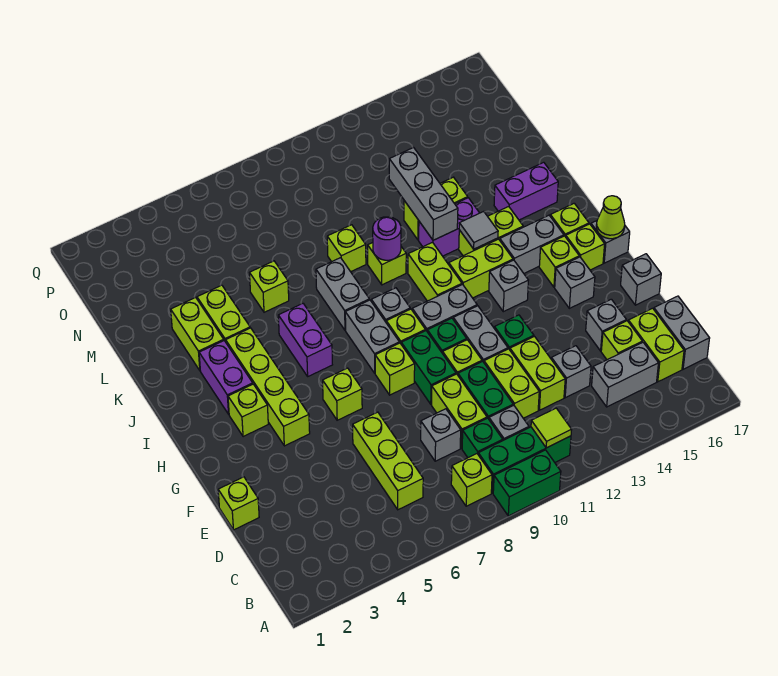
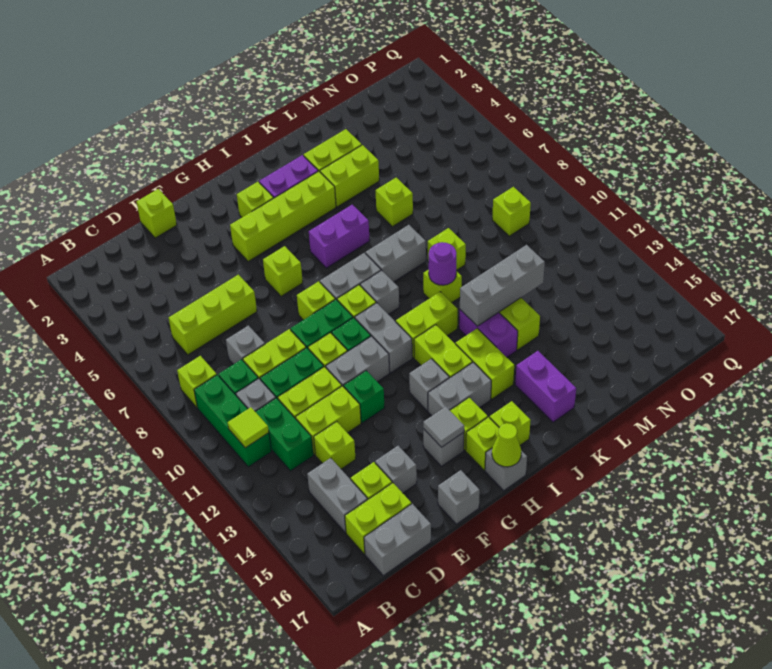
green 1x2 brick [493,450,561,516] -> green 1x2 brick moved to [255,398,313,471]
grey 1x1 brick [551,346,591,398] -> lime 1x1 brick [314,422,356,469]
grey 1x2 brick [500,215,564,273] -> grey 1x2 brick turned to [428,362,491,416]
grey 1x1 tile [459,211,498,249] -> grey 1x1 tile moved to [423,407,464,447]
none -> lime 1x1 brick [492,187,531,236]

